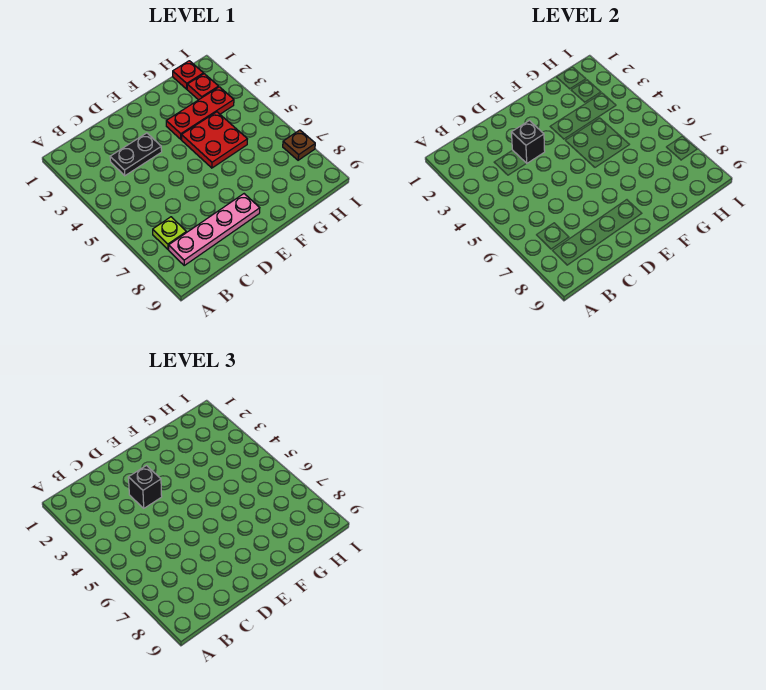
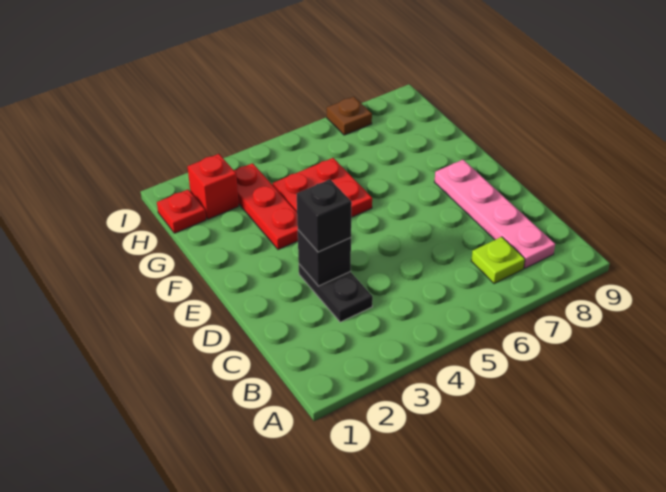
red 1x1 plate [187,74,219,100] -> red 1x1 brick [188,154,239,219]

